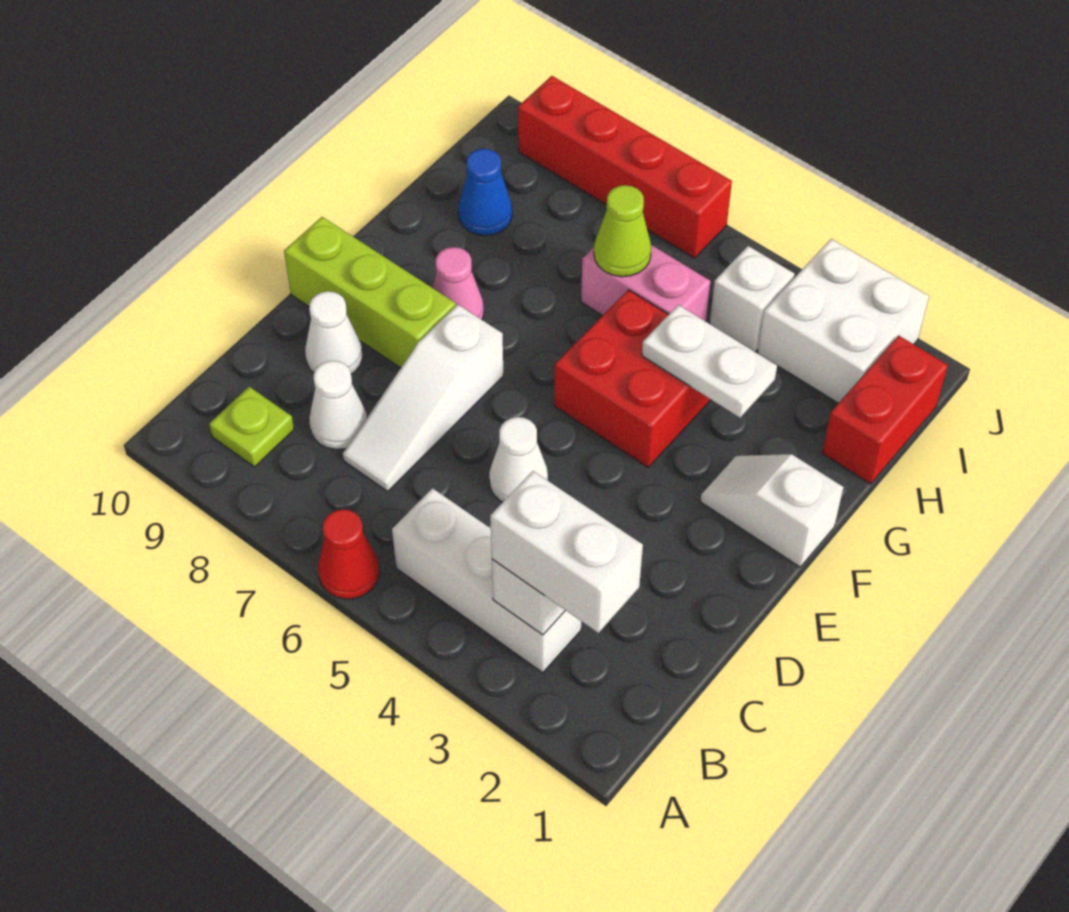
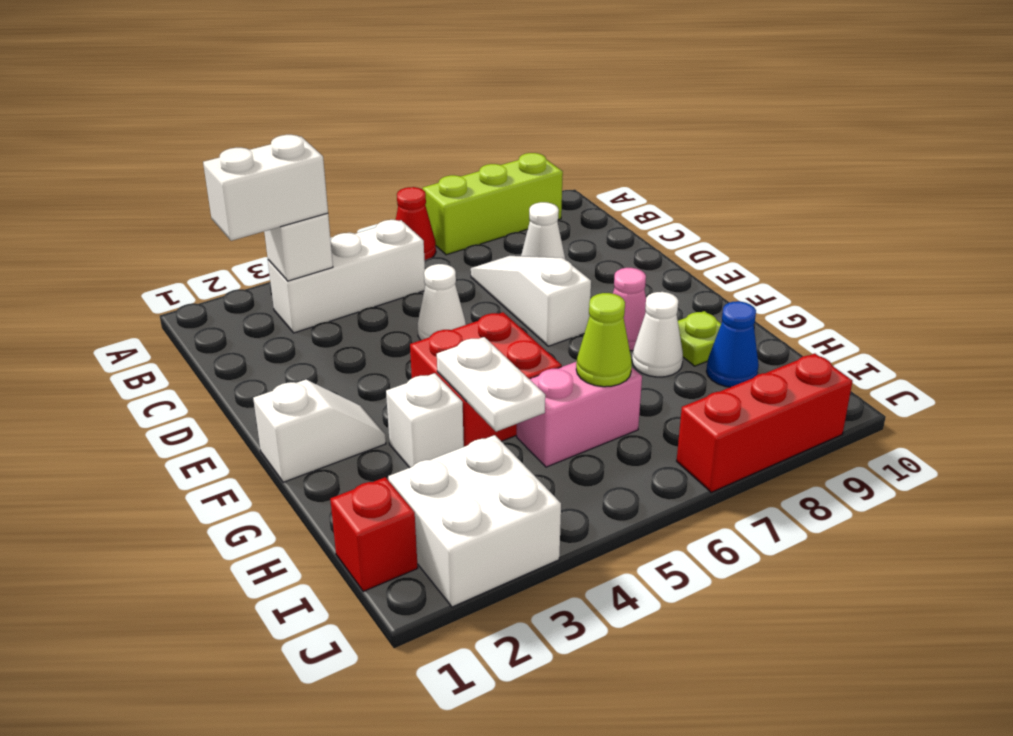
lime 1x1 plate [209,387,294,467] -> lime 1x1 plate moved to [678,311,721,366]
white 1x1 cone [305,291,363,374] -> white 1x1 cone moved to [632,292,683,377]
lime 1x3 brick [284,217,456,368] -> lime 1x3 brick moved to [423,153,563,255]
white 1x2 plate [642,305,777,418] -> white 1x2 plate turned to [437,337,545,432]
red 1x2 brick [822,336,948,484] -> red 1x1 brick [330,477,418,592]
white 1x1 brick [710,246,795,352] -> white 1x1 brick moved to [386,373,464,468]
red 1x4 brick [518,76,732,258] -> red 1x3 brick [677,353,853,492]

